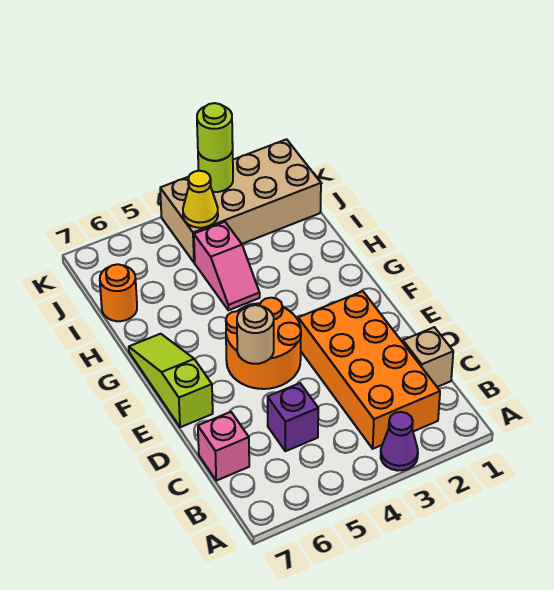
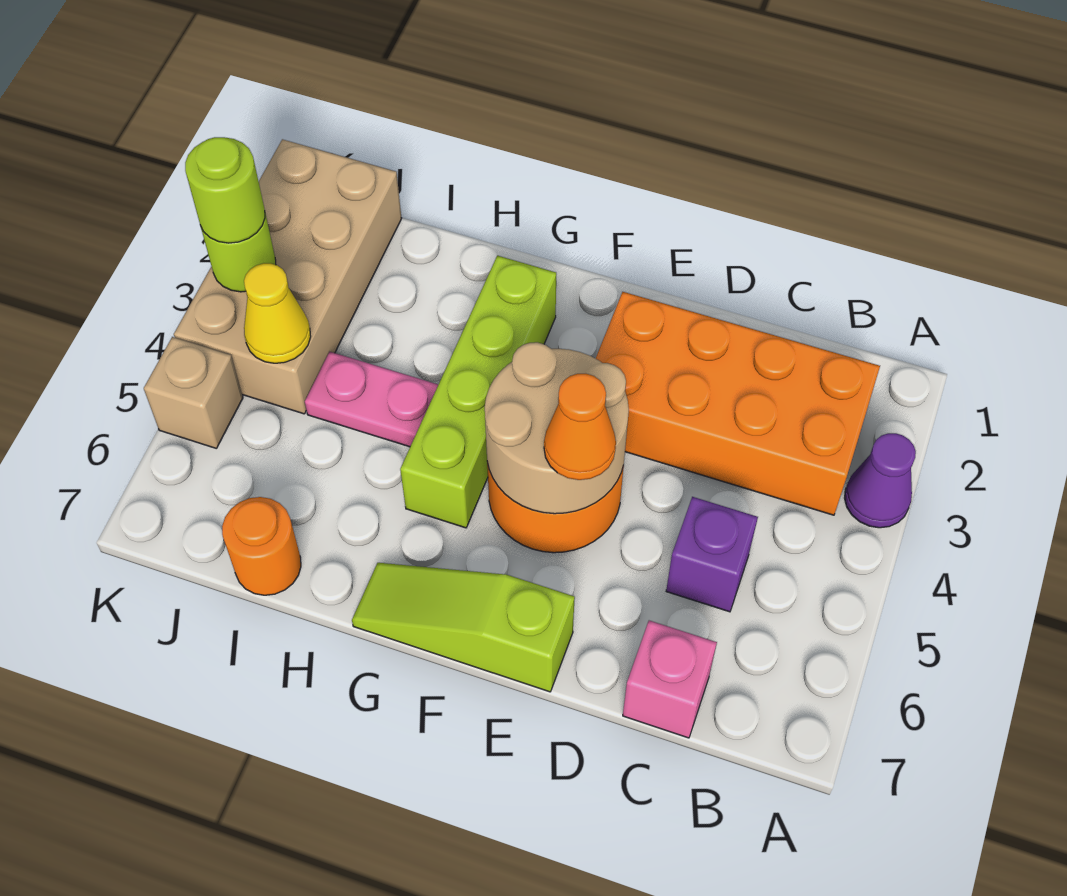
tan 1x1 brick [403,327,453,387] -> tan 1x1 brick moved to [144,337,243,448]
tan 1x1 round brick [237,305,274,364] -> tan 2x2 round brick [485,342,629,514]
none -> orange 1x1 cone [544,374,616,480]
none -> lime 1x4 brick [400,256,556,528]
pink 1x2 slope [194,222,260,310] -> pink 1x2 plate [305,352,438,447]

